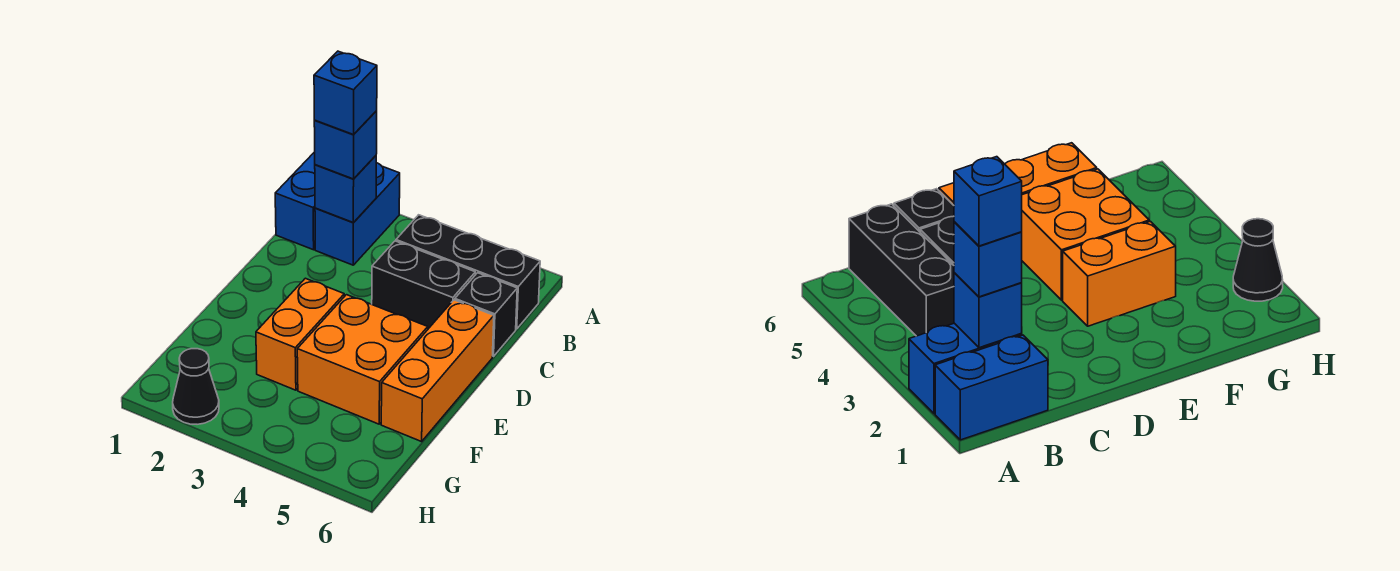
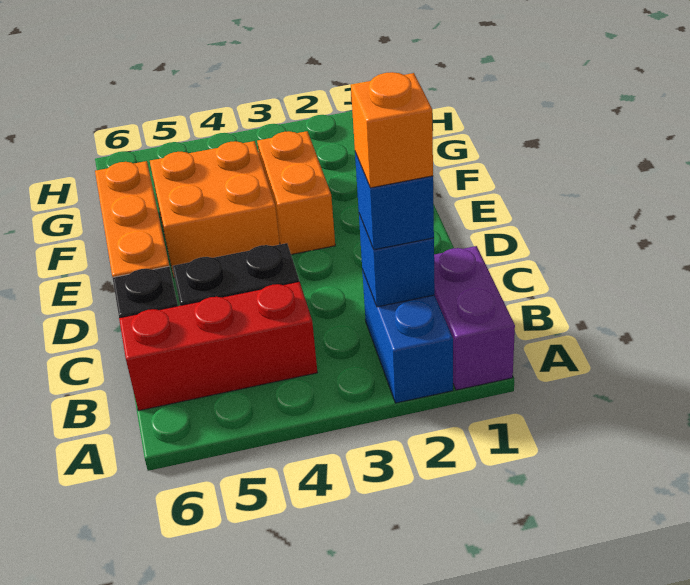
blue 1x2 brick [275,152,315,250] -> purple 1x2 brick [434,246,515,390]
blue 1x1 brick [314,51,377,135] -> orange 1x1 brick [351,72,433,188]
black 1x3 brick [396,215,540,329] -> red 1x3 brick [119,282,317,411]
black 1x1 cone [173,349,219,424] -> none

